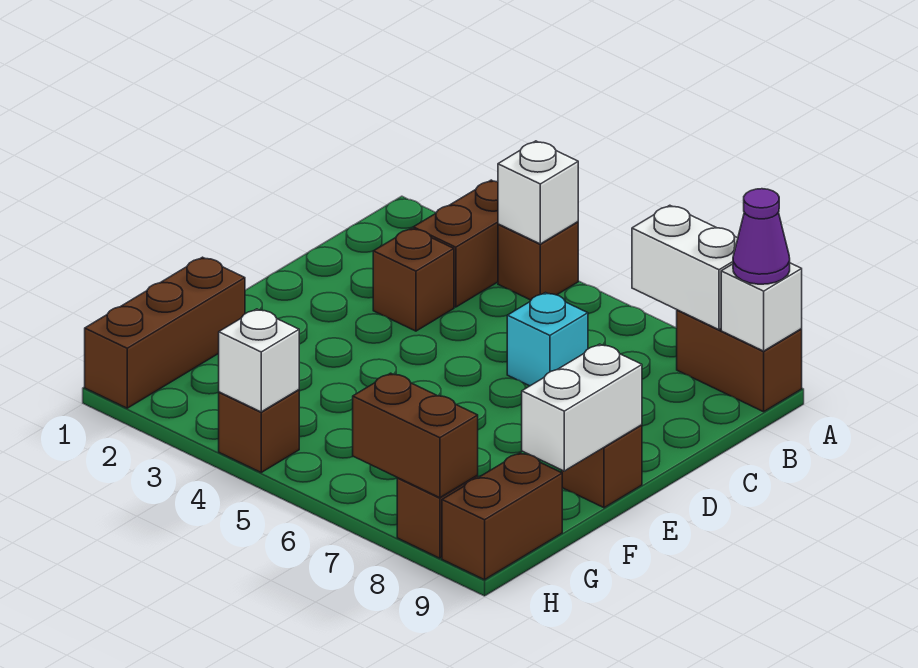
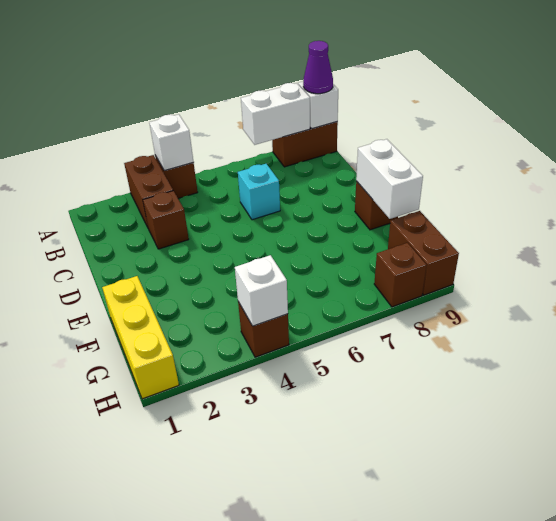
brown 1x3 brick [85,257,245,408] -> yellow 1x3 brick [102,276,179,399]
brown 1x2 brick [353,373,478,498] -> none

